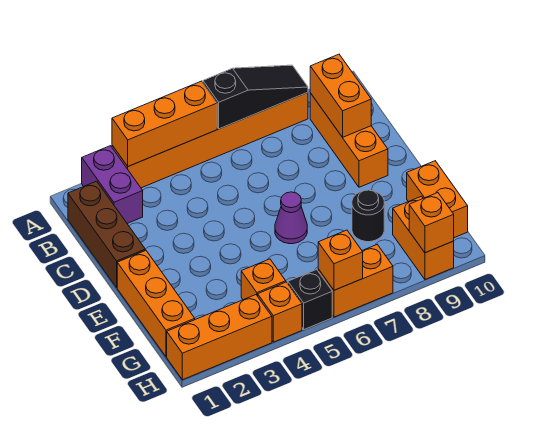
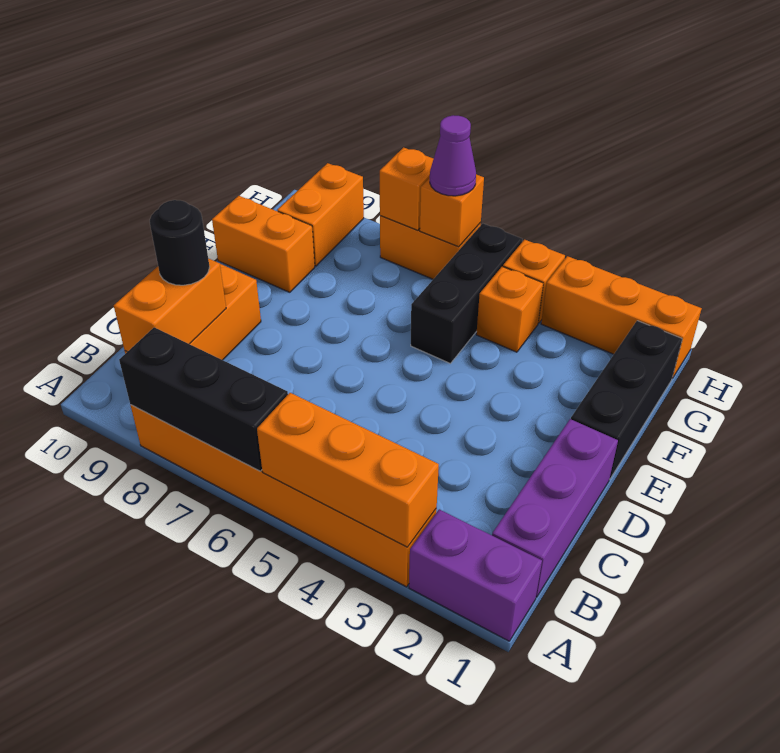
purple 1x2 brick [82,146,143,223] -> purple 1x2 brick turned to [409,509,542,641]
black 1x3 slope [203,65,308,129] -> black 1x3 brick [119,327,288,471]
brown 1x3 brick [68,181,145,287] -> purple 1x3 brick [492,419,618,597]
orange 1x3 brick [117,250,195,357] -> black 1x3 brick [571,321,682,478]
purple 1x1 cone [275,192,307,244] -> purple 1x1 cone moved to [430,115,476,196]
black 1x1 round brick [352,190,384,242] -> black 1x1 round brick moved to [150,200,210,285]
orange 1x2 brick [407,161,468,238] -> orange 1x2 brick turned to [212,196,315,292]
black 1x1 brick [288,269,332,329] -> black 1x3 brick [411,224,522,363]
orange 1x1 brick [409,193,454,253] -> orange 1x1 brick moved to [380,147,433,230]

